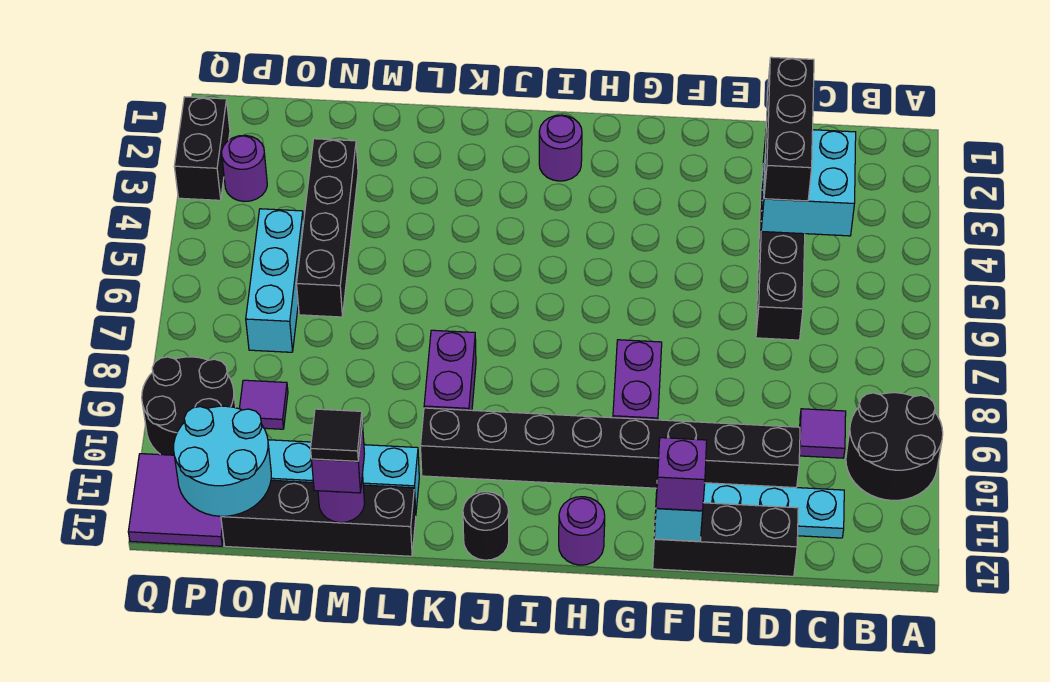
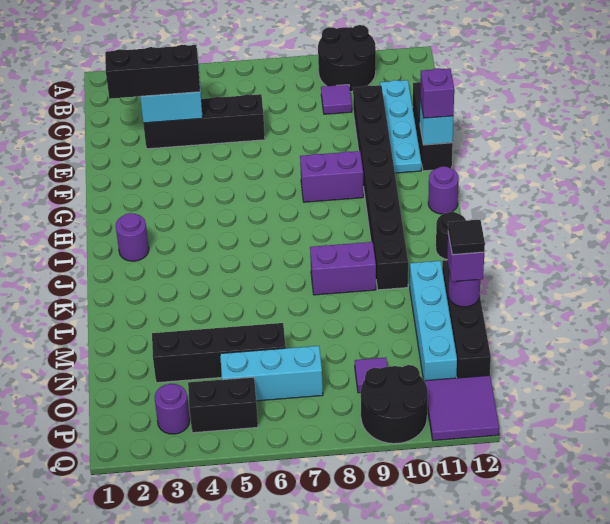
cyan 2x2 round brick [174,406,271,516] -> none
black 1x2 brick [174,97,230,200] -> black 1x2 brick moved to [188,377,258,433]

